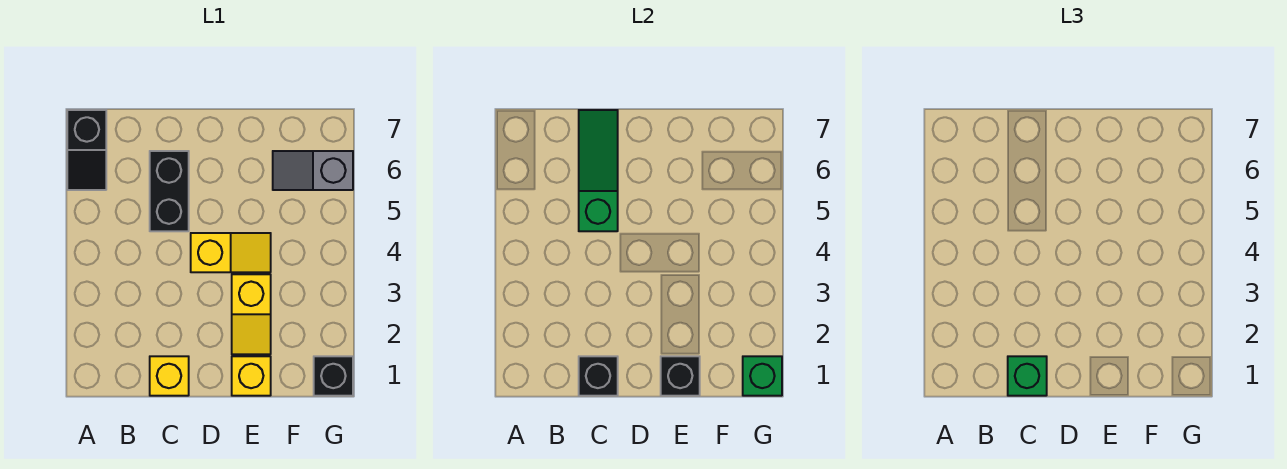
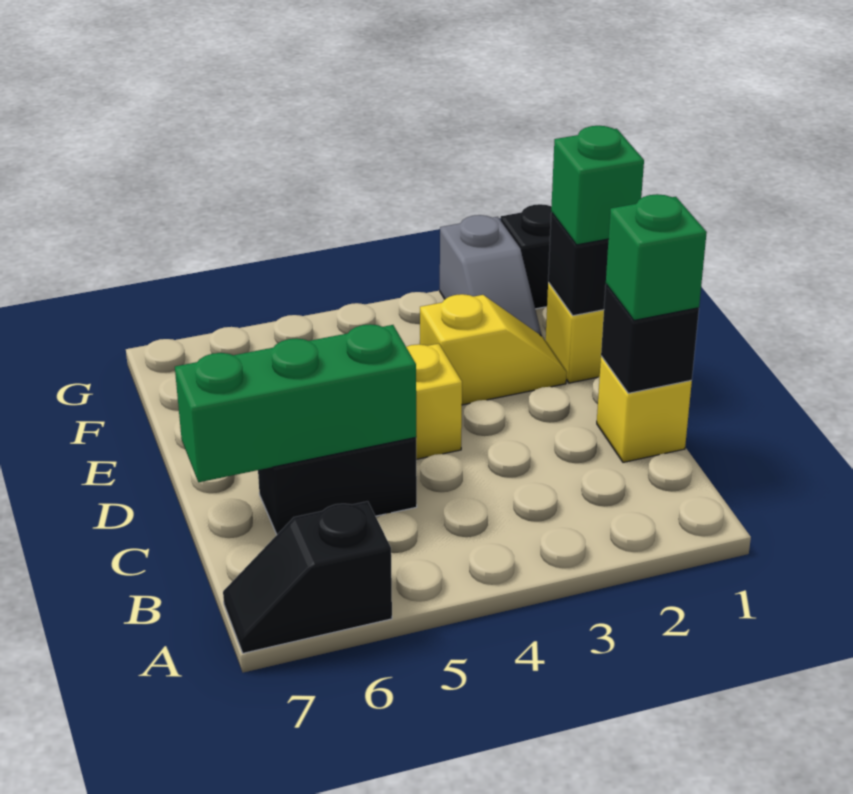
black 1x2 slope [67,110,106,190] -> black 1x2 slope turned to [223,501,392,653]
green 1x3 slope [579,110,618,231] -> green 1x3 brick [175,324,416,482]
grey 1x2 slope [273,151,353,190] -> grey 1x2 slope moved to [440,215,542,336]
green 1x1 brick [743,356,782,396] -> green 1x1 brick moved to [551,126,644,245]

